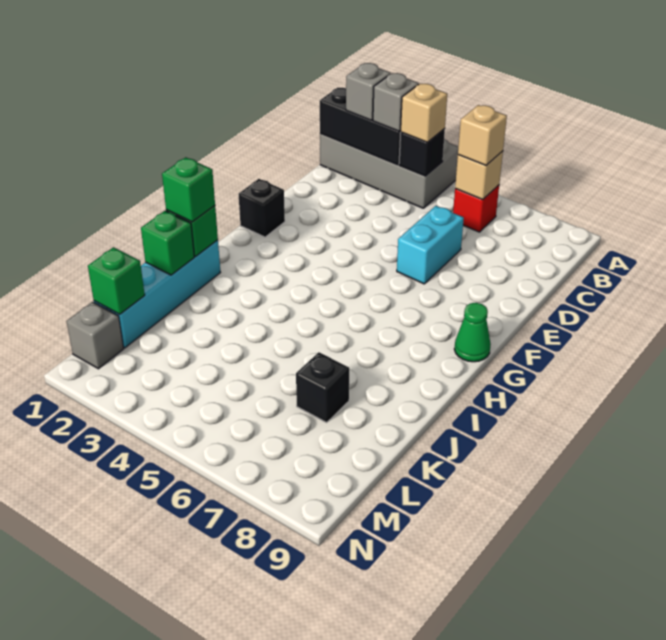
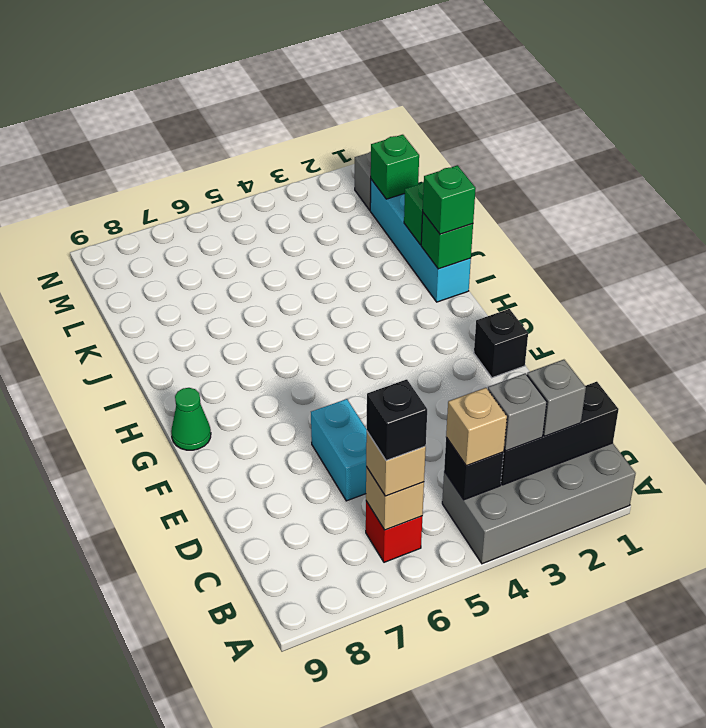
black 1x1 brick [296,352,349,422] -> black 1x1 brick moved to [367,379,427,461]

